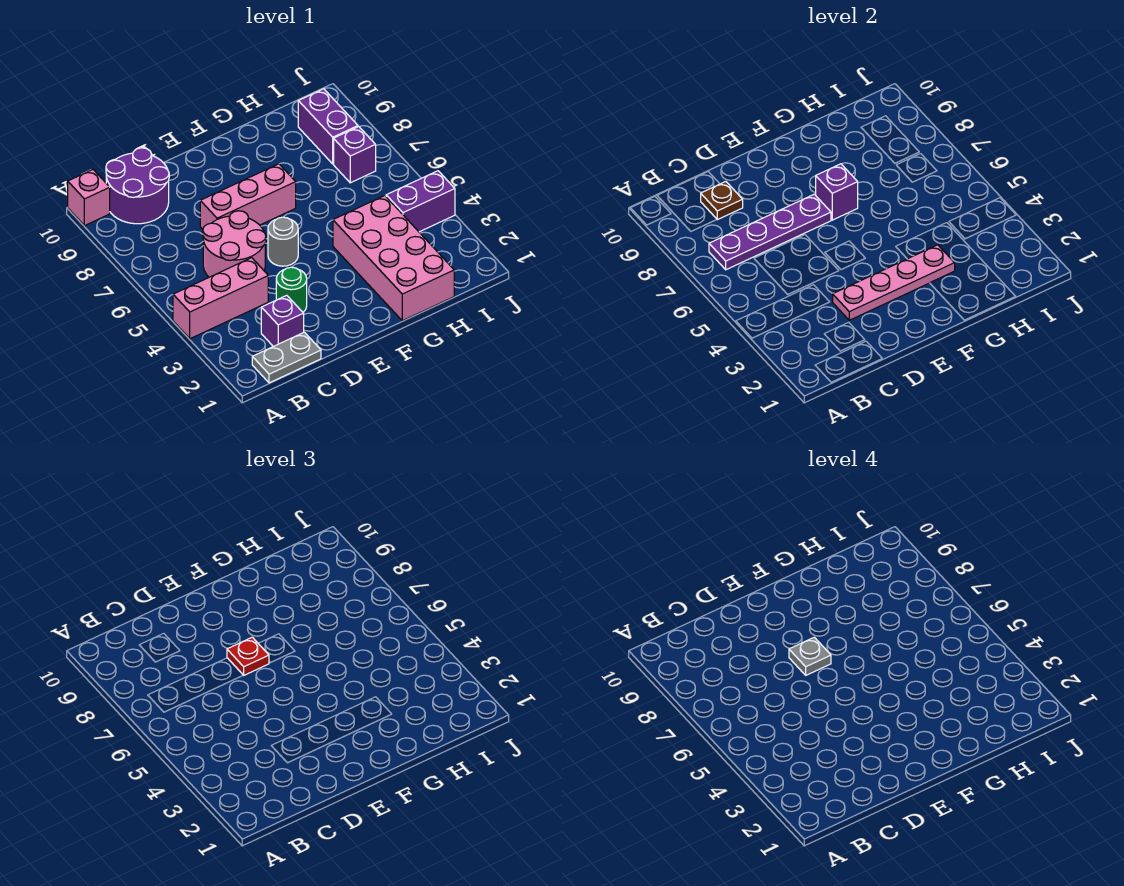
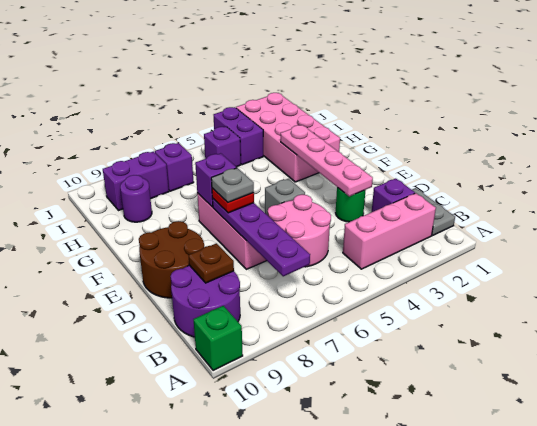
pink 1x3 brick [173,258,268,339] -> pink 1x3 brick turned to [343,193,436,269]
pink 1x1 brick [68,170,110,226] -> green 1x1 brick [193,306,243,371]
none -> brown 2x2 round brick [139,221,204,298]
grey 1x1 round brick [268,217,298,266] -> grey 1x1 brick [265,179,305,215]
pink 2x4 brick [333,196,454,321] -> pink 2x4 brick turned to [236,93,340,182]
none -> purple 1x1 round brick [120,175,152,222]
none -> purple 1x1 brick [204,127,241,167]

